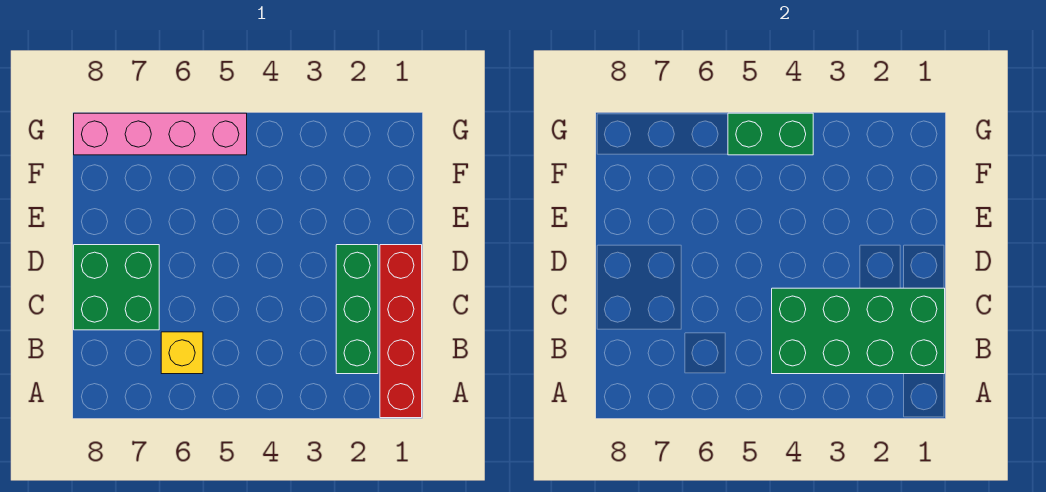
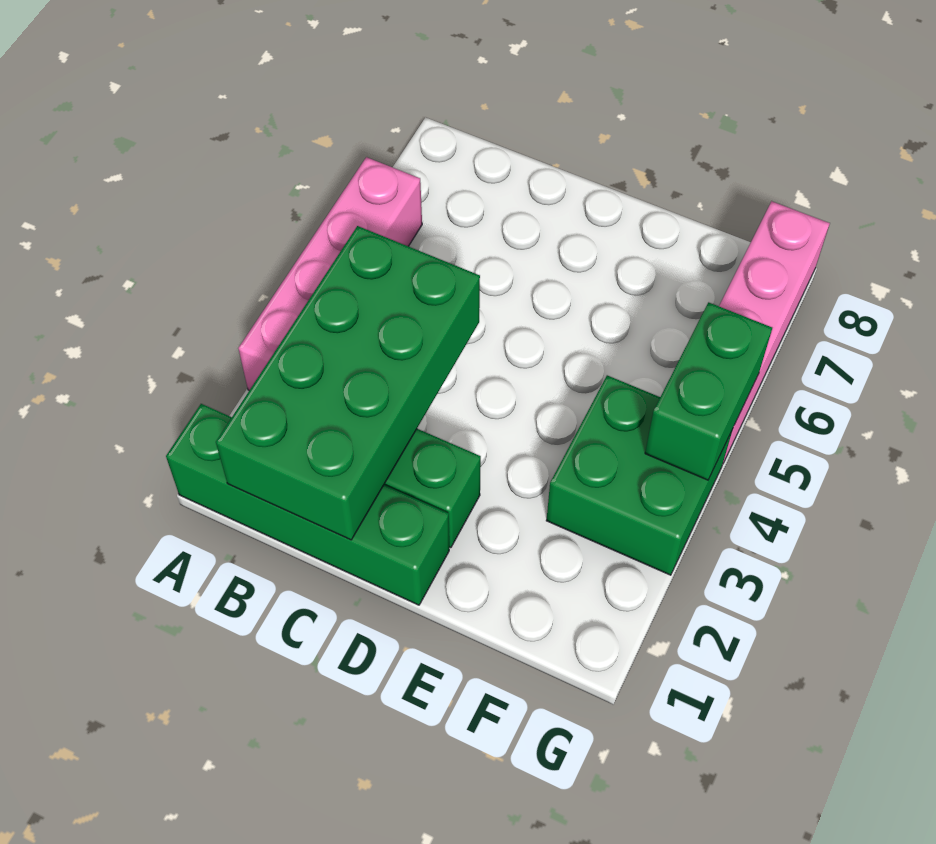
red 1x4 brick [380,245,422,418] -> green 1x4 brick [166,404,449,605]
none -> pink 1x4 brick [238,157,422,390]
yellow 1x1 brick [161,332,203,374] -> none
green 2x2 brick [74,245,159,330] -> green 2x2 brick moved to [546,375,733,575]

